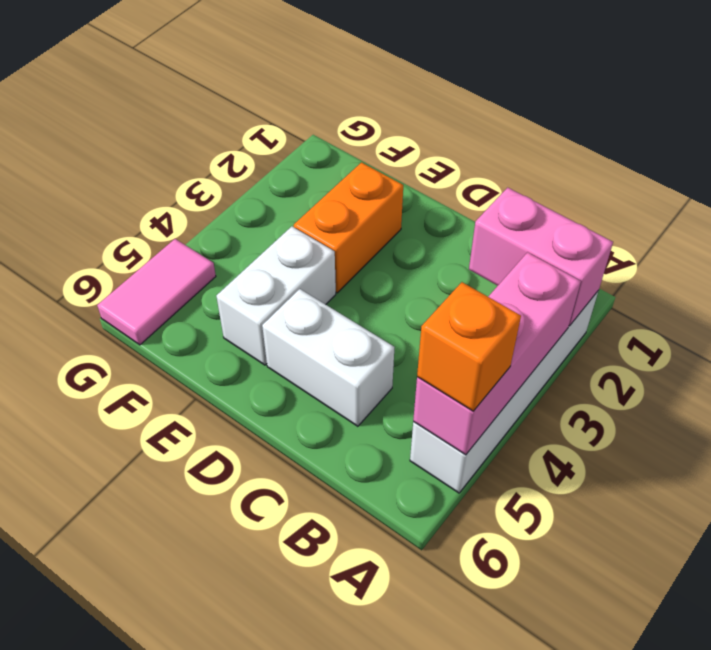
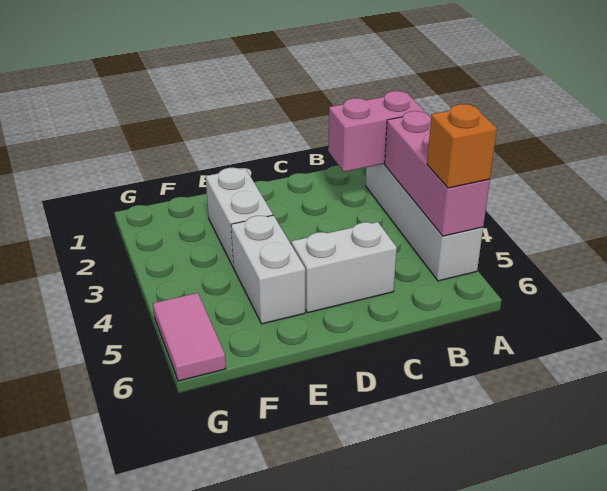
orange 1x2 brick [294,162,403,293] -> white 1x2 brick [206,168,273,266]

